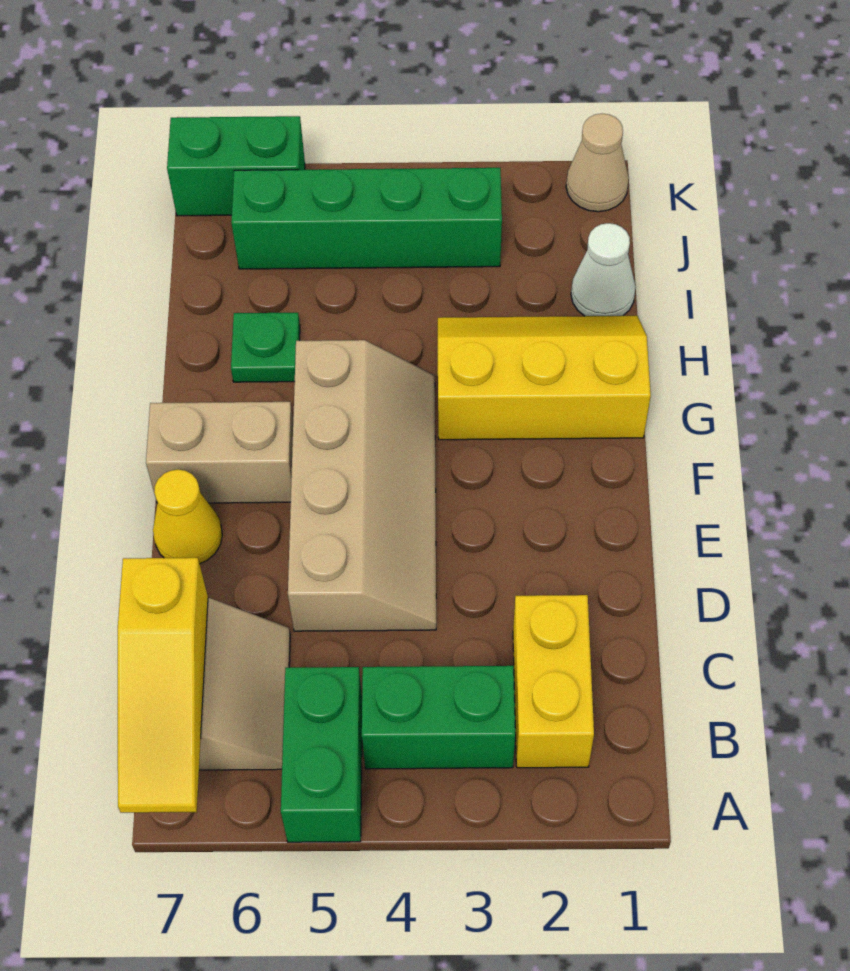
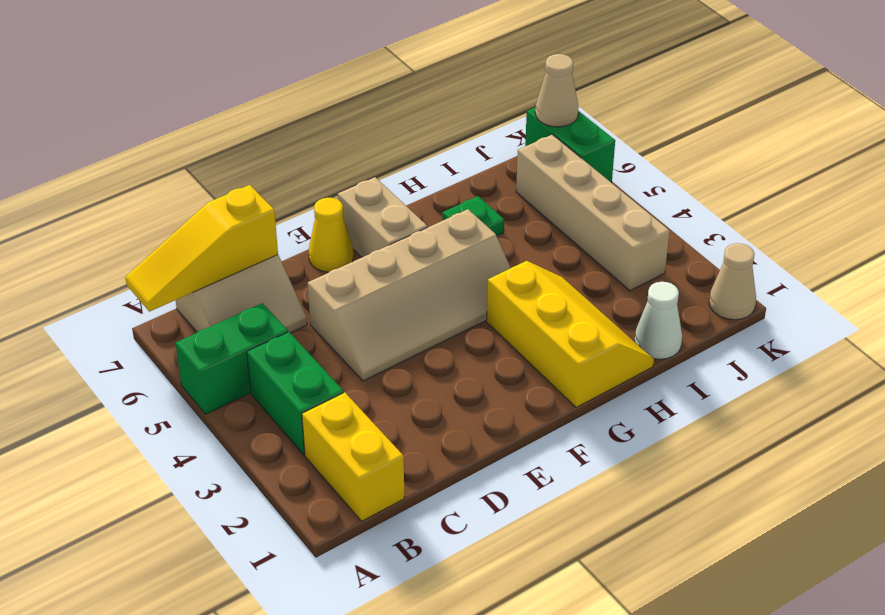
yellow 1x2 brick [513,595,594,768] -> yellow 1x2 brick turned to [302,392,405,521]
green 1x4 brick [231,168,502,269] -> tan 1x4 brick [516,135,670,291]
none -> tan 1x1 cone [535,54,579,127]

